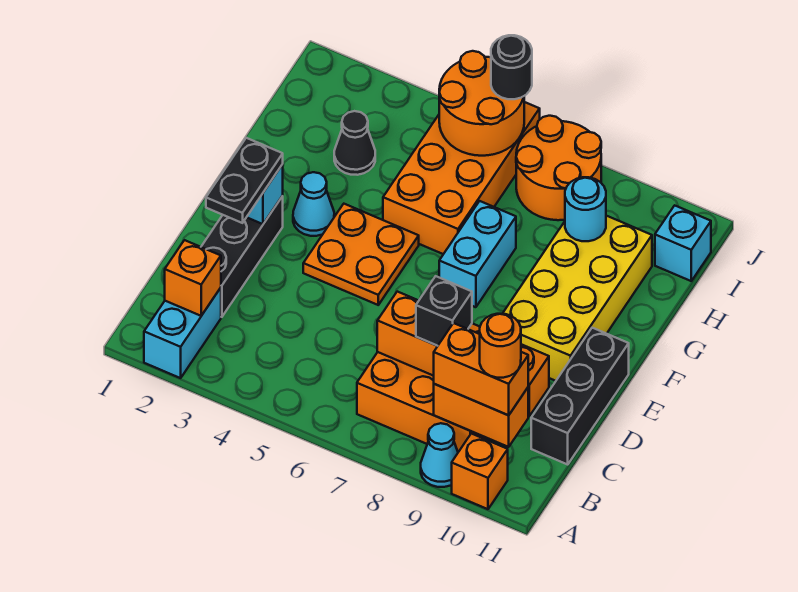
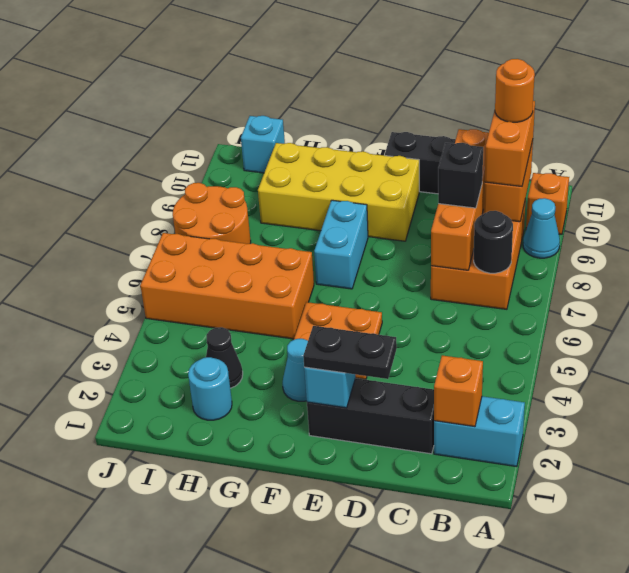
cyan 1x2 brick [439,201,516,307] -> cyan 1x2 brick turned to [314,200,368,289]
cyan 1x1 round brick [565,177,606,241] -> cyan 1x1 round brick moved to [188,357,232,420]
orange 2x2 round brick [439,51,524,156] -> none
black 1x1 round brick [491,35,532,99] -> black 1x1 round brick moved to [474,211,513,273]

